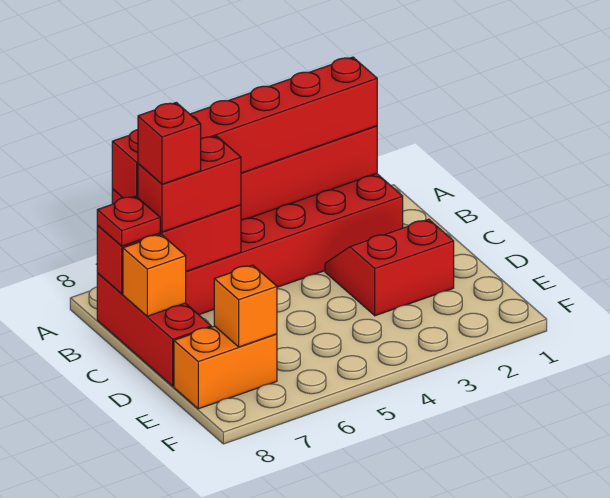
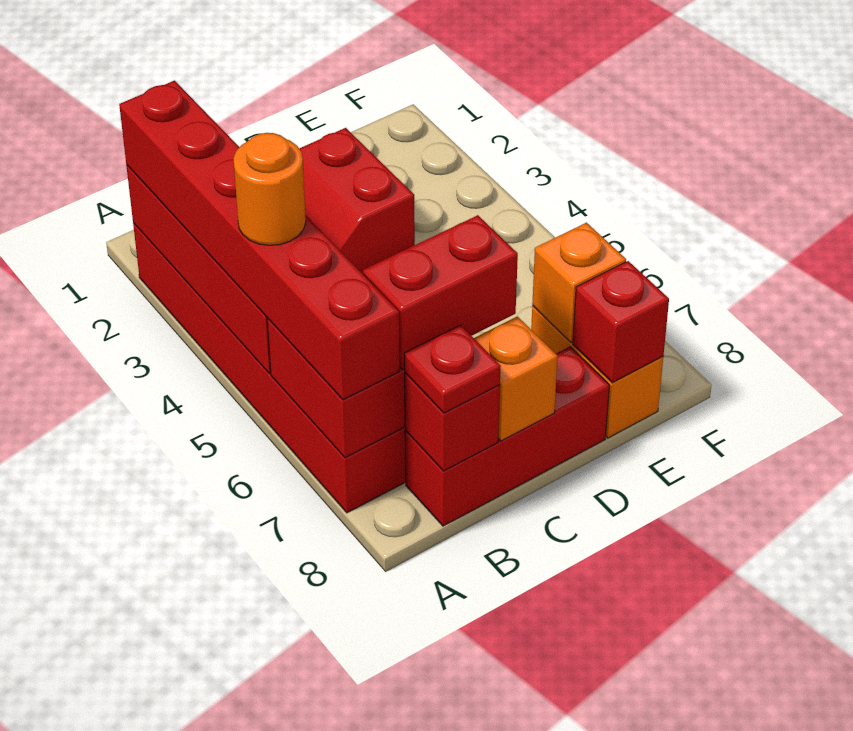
none -> orange 1x1 round brick [233,133,306,245]
red 1x2 brick [138,136,241,232] -> red 1x2 brick turned to [363,215,518,370]
red 1x1 brick [138,102,201,184] -> red 1x1 brick moved to [573,261,669,383]

